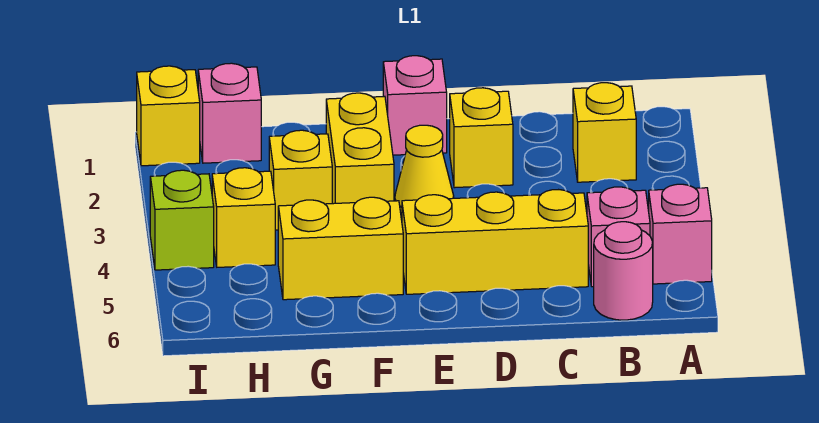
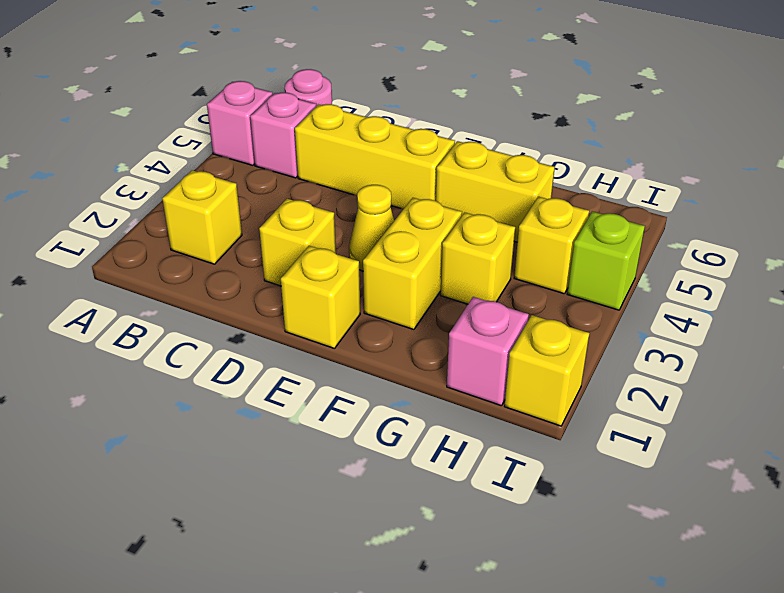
pink 1x1 brick [383,56,447,155] -> yellow 1x1 brick [281,246,360,349]

